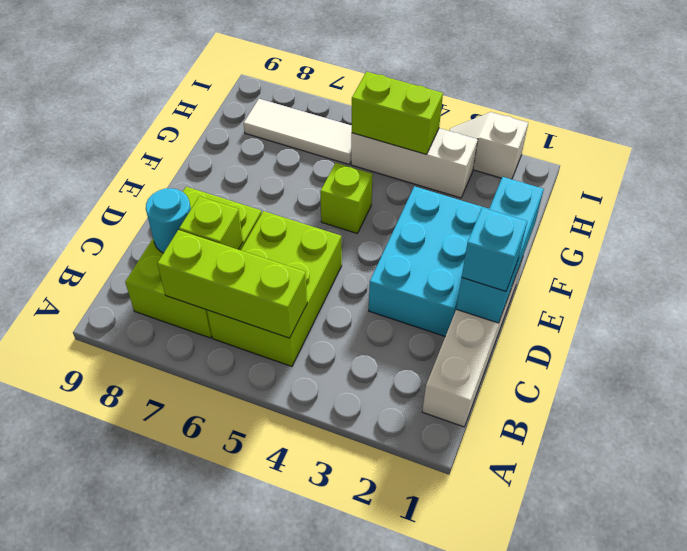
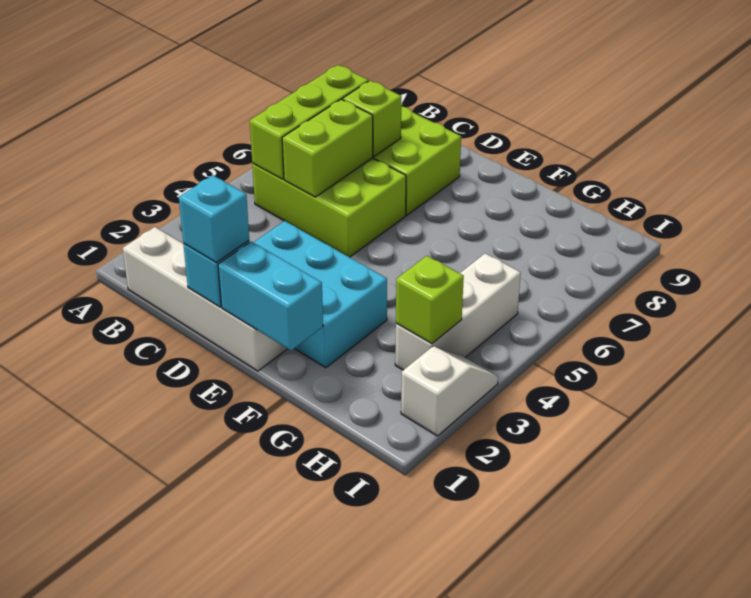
cyan 1x1 round brick [146,188,191,253] -> none
lime 1x1 brick [320,163,373,233] -> lime 1x1 brick moved to [396,256,464,344]
lime 1x2 brick [352,72,443,154] -> lime 1x2 brick moved to [282,99,373,197]
white 1x3 tile [244,99,352,164] -> none

